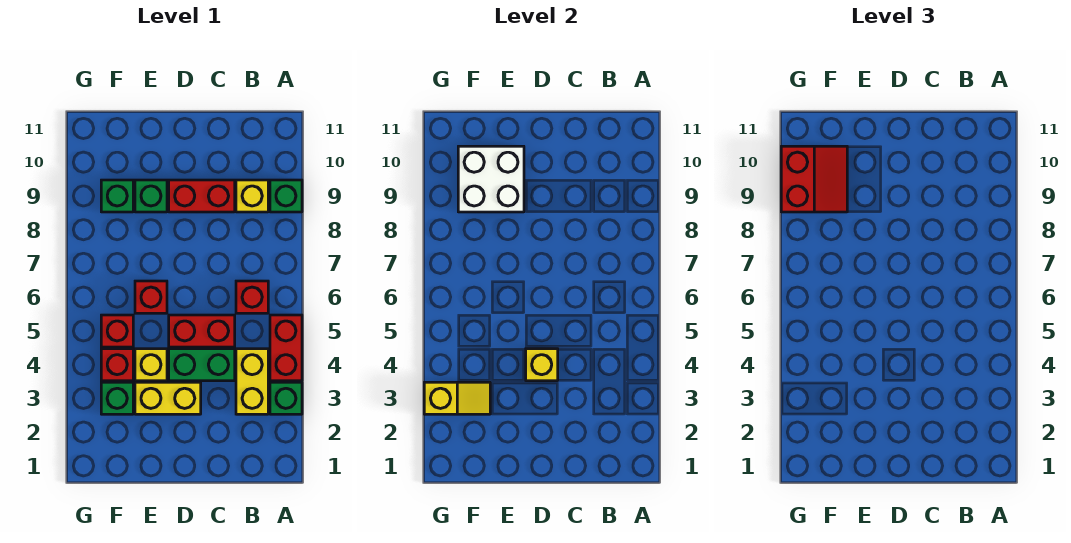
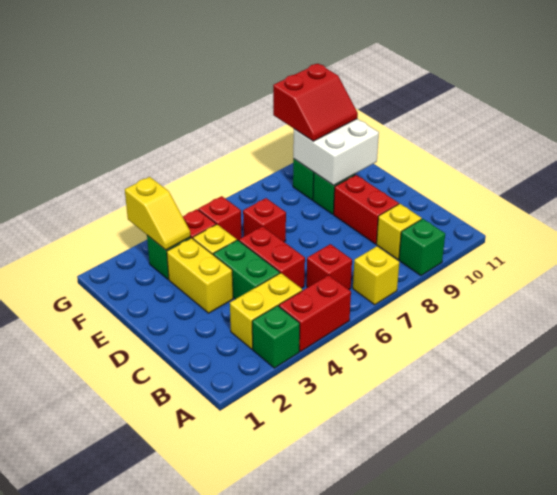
yellow 1x1 brick [526,349,558,381] -> yellow 1x1 brick moved to [353,246,399,305]

